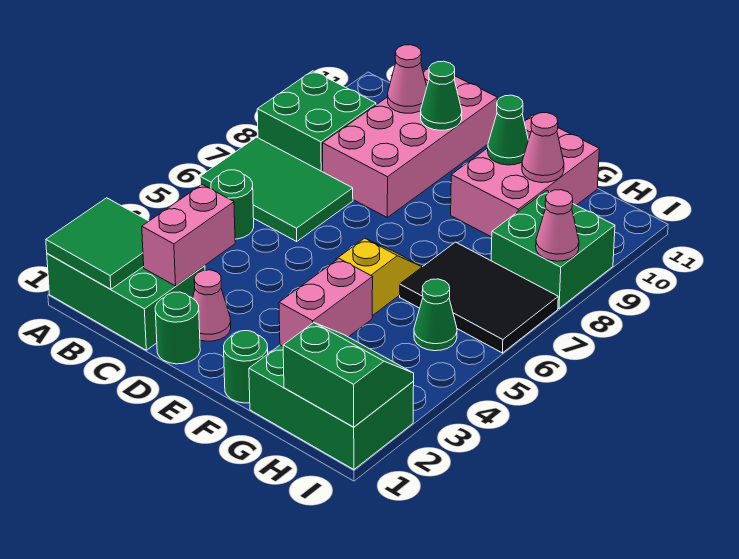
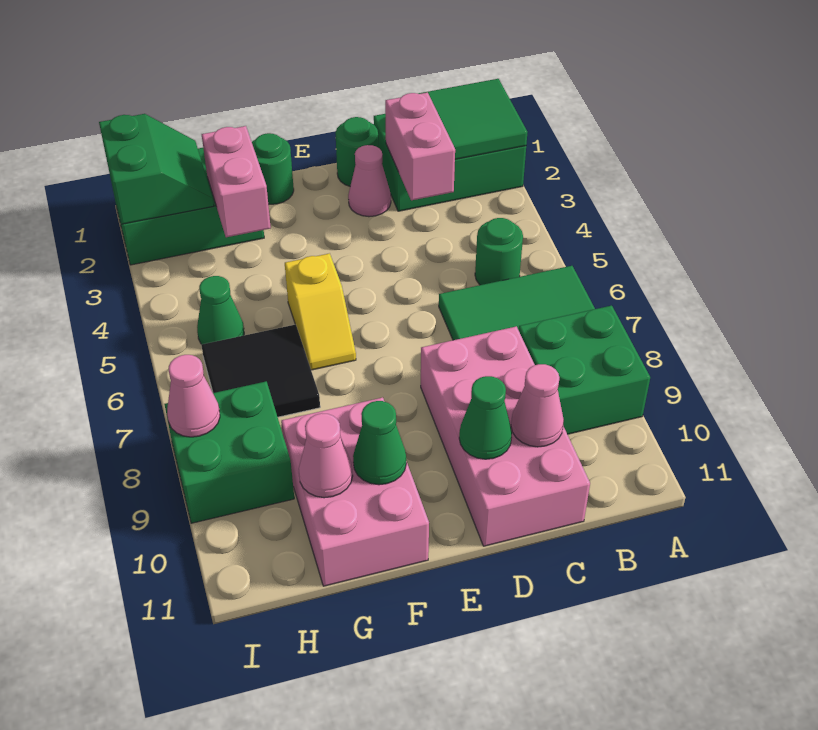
black 2x3 tile [400,242,558,353] -> black 2x2 tile [201,324,320,417]
green 2x2 slope [283,323,414,427] -> green 2x2 slope turned to [99,114,214,224]

